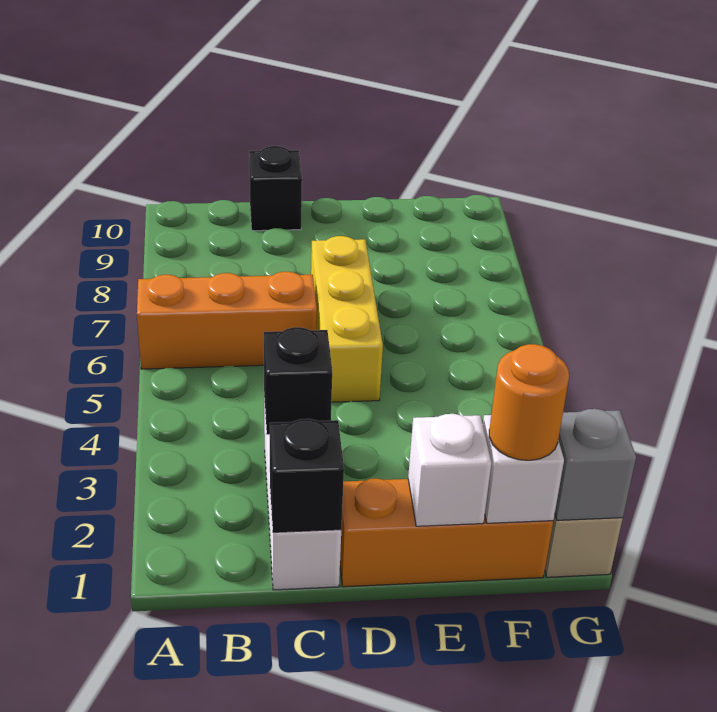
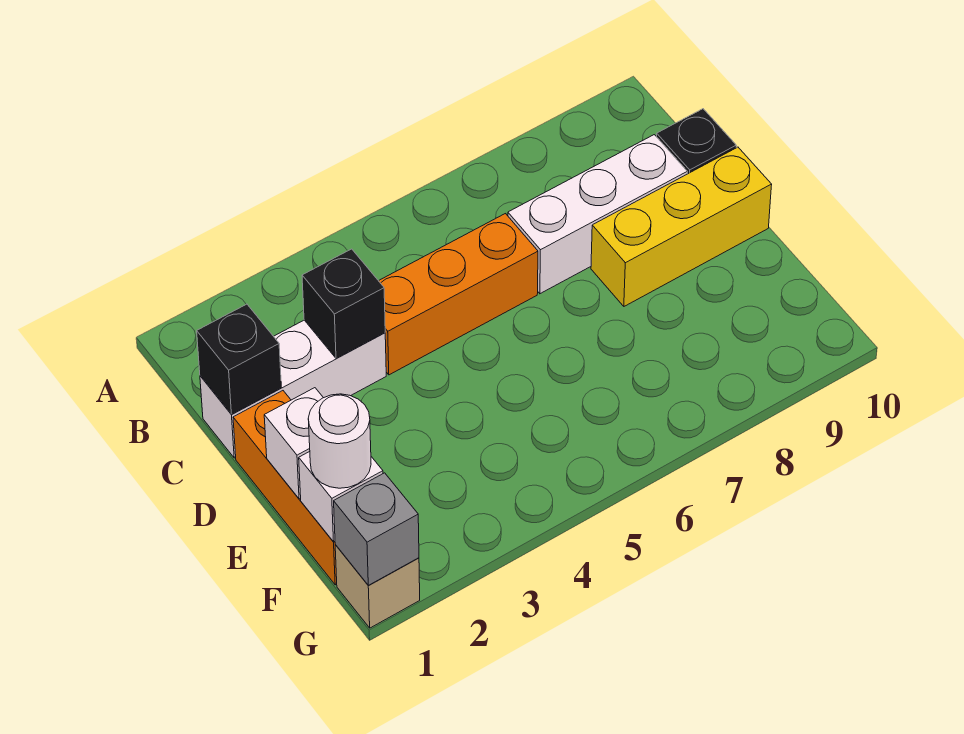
orange 1x3 brick [137,272,317,369] -> orange 1x3 brick turned to [379,214,538,375]
none -> white 1x3 brick [508,135,687,294]
yellow 1x3 brick [311,236,383,402] -> yellow 1x3 brick moved to [591,147,772,306]
orange 1x1 round brick [489,344,569,460] -> white 1x1 round brick [308,394,371,488]

